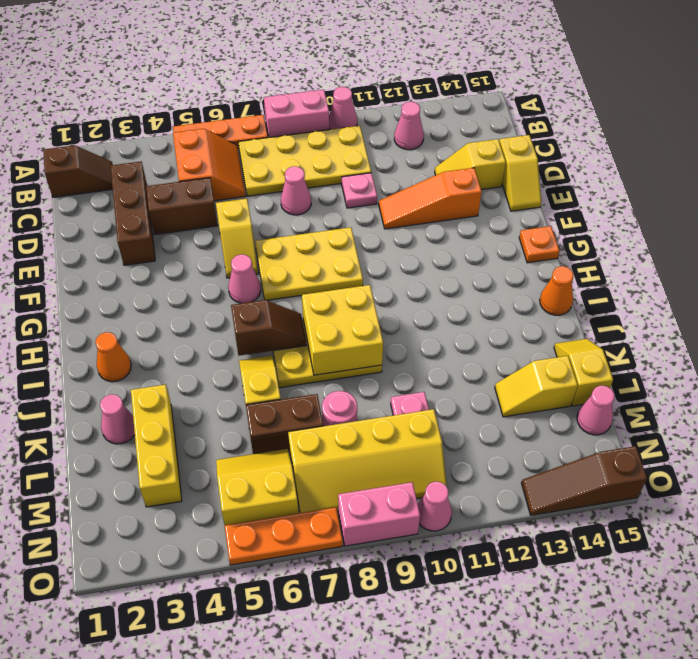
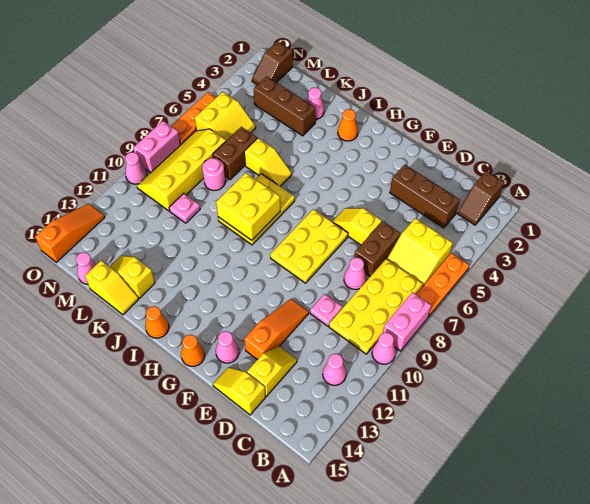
orange 2x2 slope [173,129,245,201] -> yellow 2x2 slope [387,218,453,285]
brown 1x2 brick [146,178,217,235] -> brown 1x2 brick moved to [354,221,401,276]
pink 1x1 cone [228,254,261,303] -> pink 1x1 cone moved to [216,331,239,363]
orange 1x1 plate [519,226,559,263] -> orange 1x1 cone [181,335,205,366]
brown 1x2 slope [231,300,306,356] -> brown 1x2 slope moved to [252,41,293,85]
yellow 1x3 brick [131,385,182,507] -> brown 1x3 brick [254,76,316,136]
yellow 1x2 slope [495,356,578,417] -> yellow 1x2 slope turned to [110,256,155,298]
brown 1x3 slope [522,446,647,515] -> orange 1x3 slope [35,204,105,262]

